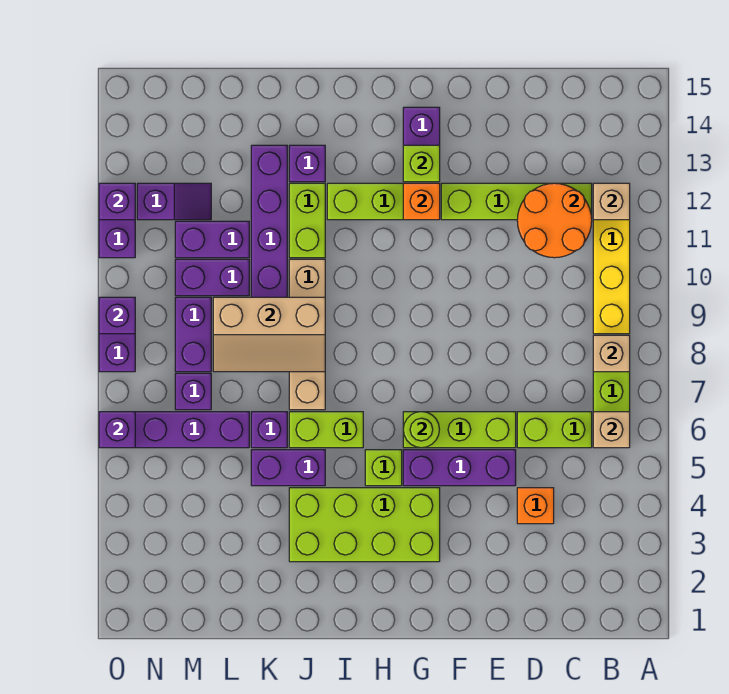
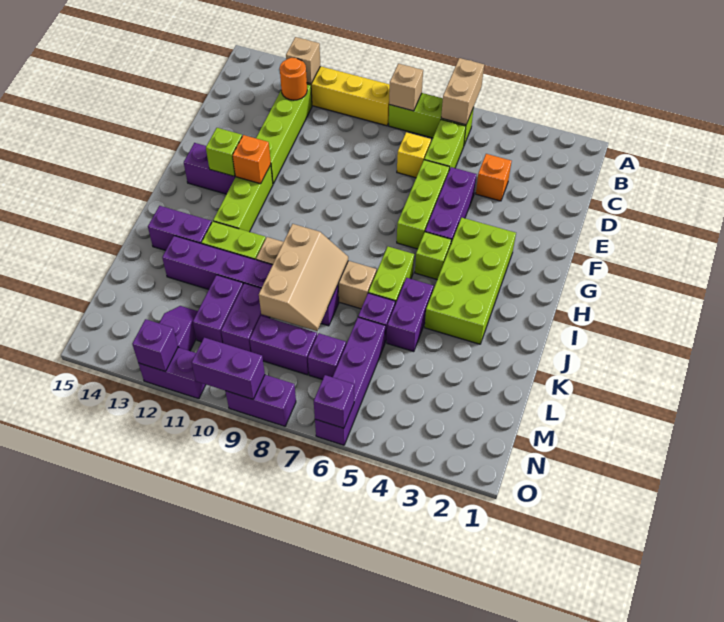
tan 1x1 brick [593,412,630,448] -> tan 1x2 brick [441,58,484,125]
orange 2x2 round brick [517,183,592,258] -> orange 1x1 round brick [280,58,307,100]
none -> yellow 1x1 brick [397,132,431,178]
lime 1x1 round brick [403,412,439,448] -> none
purple 1x1 brick [289,145,325,182] -> purple 1x2 brick [148,206,212,250]
purple 1x1 brick [99,297,135,334] -> purple 1x2 brick [192,338,265,399]

